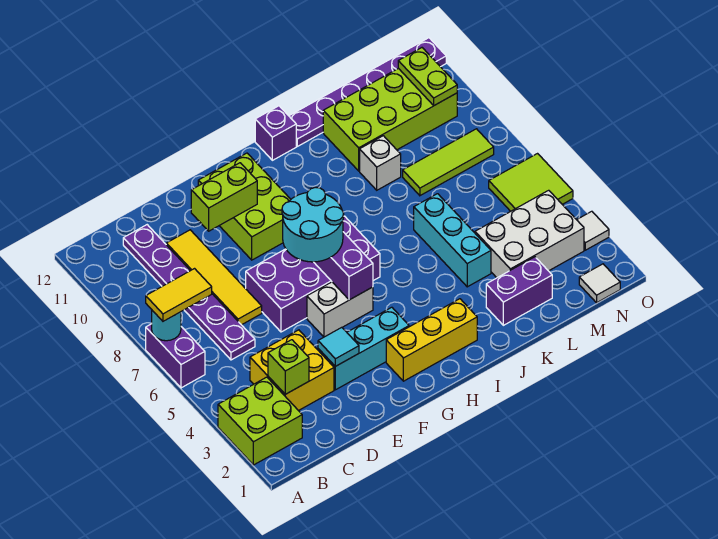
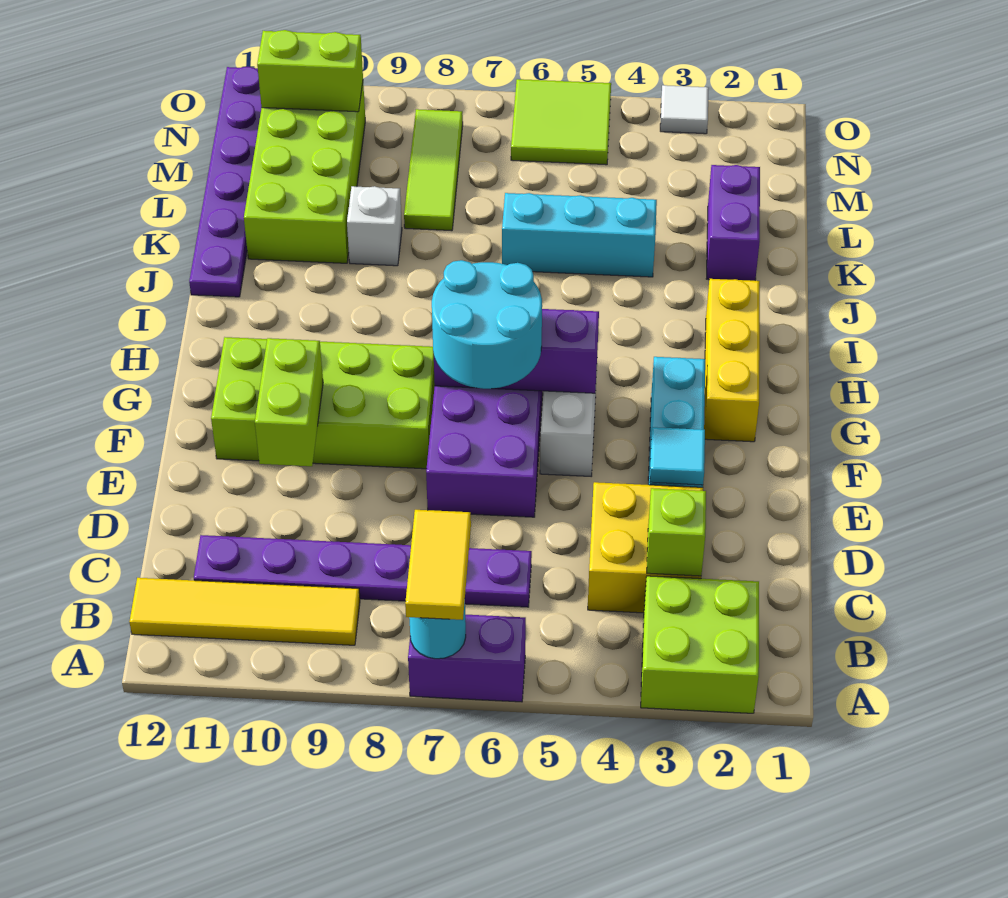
yellow 1x4 tile [166,230,262,325] -> yellow 1x4 tile moved to [129,578,360,645]
lime 2x3 brick [198,153,291,260] -> lime 2x4 brick [211,337,435,469]
purple 1x1 brick [255,106,296,160] -> none
white 2x3 brick [475,190,584,278] -> none
white 1x1 tile [579,264,620,303] -> none
lime 1x2 plate [398,48,457,105] -> lime 1x2 brick [257,30,363,112]

